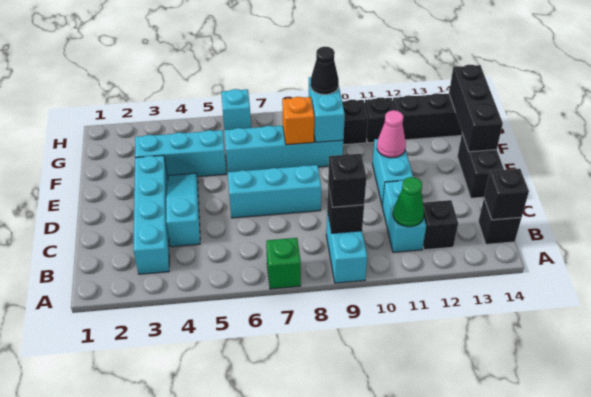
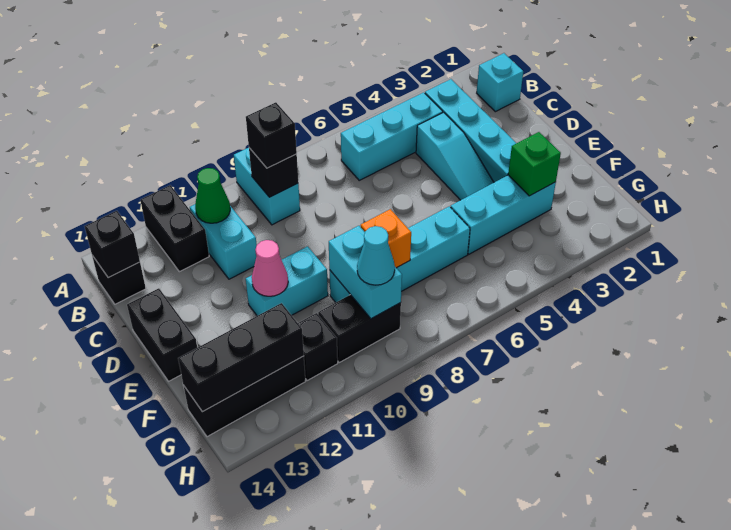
green 1x1 brick [266,238,301,289] -> green 1x1 brick moved to [508,132,561,196]
black 1x1 brick [423,200,458,250] -> black 1x2 brick [140,185,209,272]
cyan 1x3 brick [228,165,321,218] -> cyan 1x3 brick moved to [341,92,443,180]
cyan 1x2 brick [372,139,413,205] -> cyan 1x2 brick turned to [246,246,328,316]
black 1x3 brick [449,65,503,152] -> black 1x3 brick turned to [178,303,304,412]
black 1x1 cone [310,47,339,95] -> cyan 1x1 cone [357,226,395,285]
cyan 1x1 brick [221,89,251,130] -> cyan 1x1 brick moved to [477,53,523,112]

